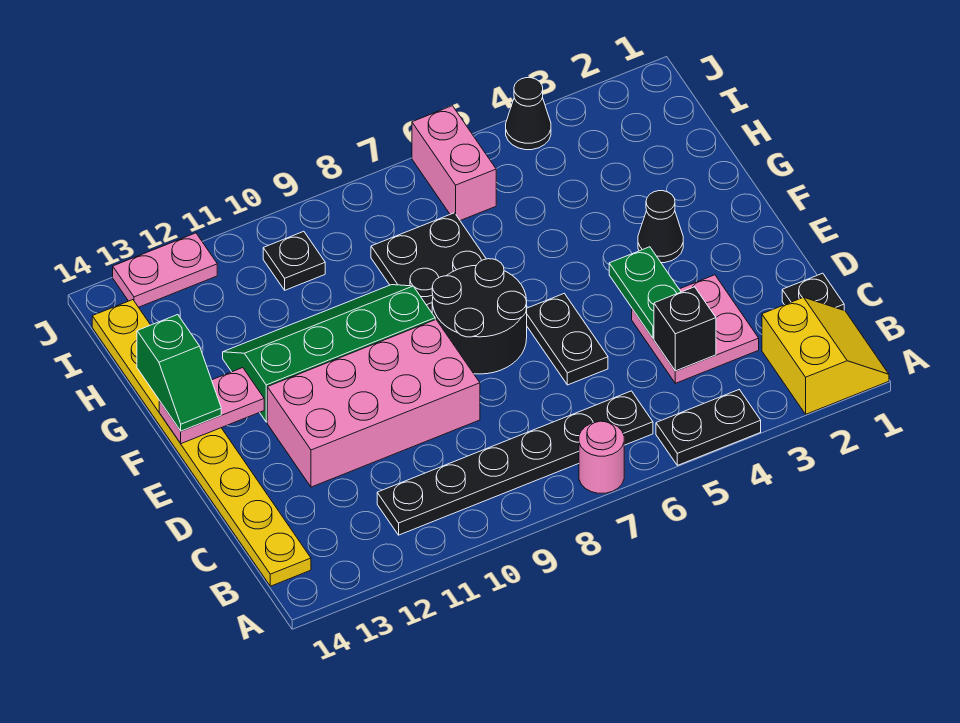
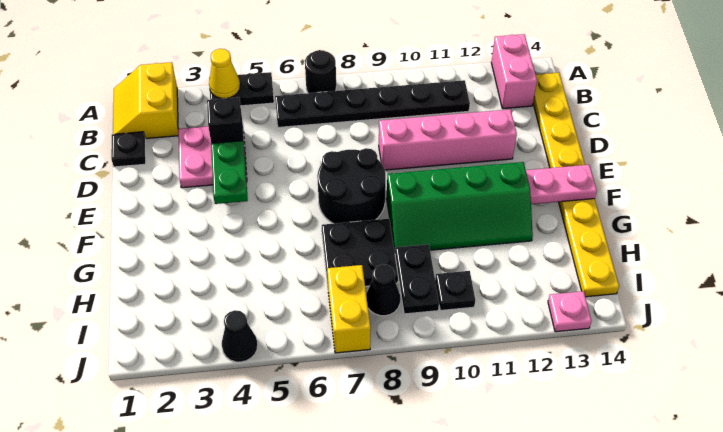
none -> yellow 1x1 cone [209,49,240,98]
pink 1x1 round brick [579,421,624,493] -> black 1x1 round brick [305,50,336,93]
black 1x2 plate [527,293,608,385] -> black 1x2 plate moved to [395,244,439,314]
pink 2x4 brick [267,320,480,487] -> pink 1x4 brick [379,109,517,170]
black 1x1 cone [638,191,683,263] -> black 1x1 cone moved to [366,264,400,316]
green 1x2 slope [137,315,221,431] -> none
pink 1x2 brick [412,106,496,221] -> pink 1x2 brick moved to [491,34,537,109]
none -> yellow 1x2 brick [327,265,371,353]
pink 1x2 plate [113,233,217,307] -> pink 1x1 plate [548,291,591,332]

